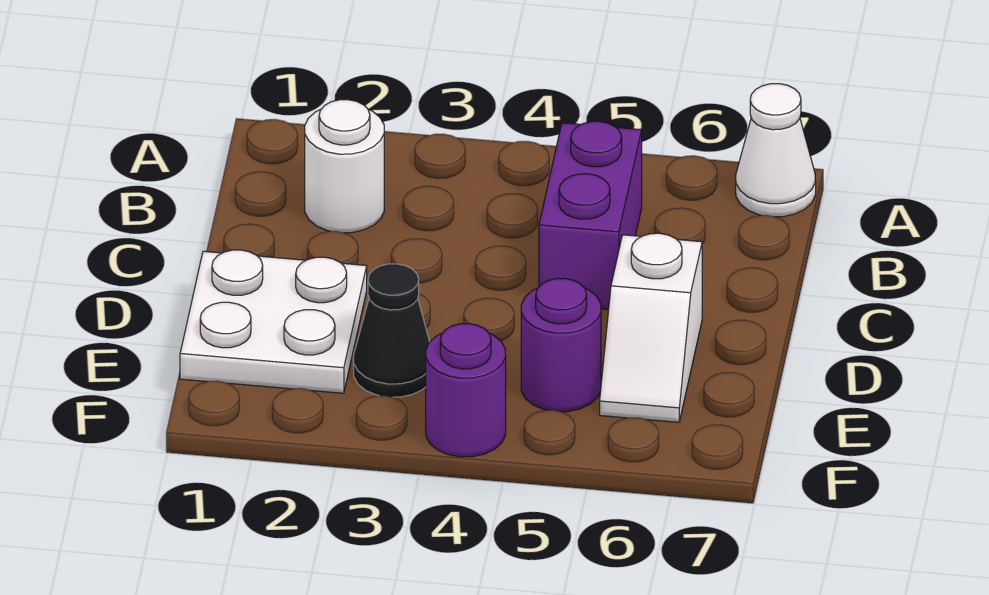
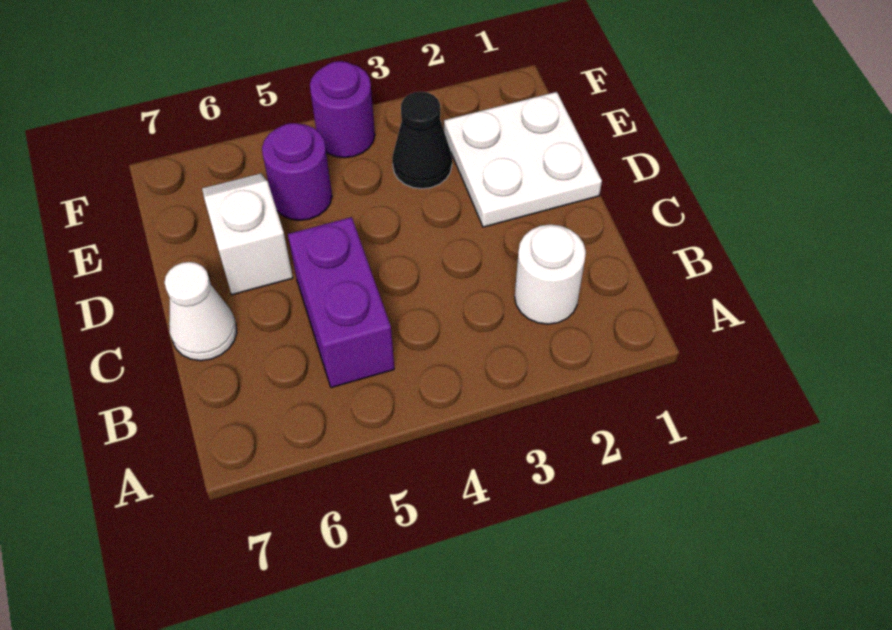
white 1x1 cone [736,84,816,217] -> white 1x1 cone moved to [164,262,237,361]

